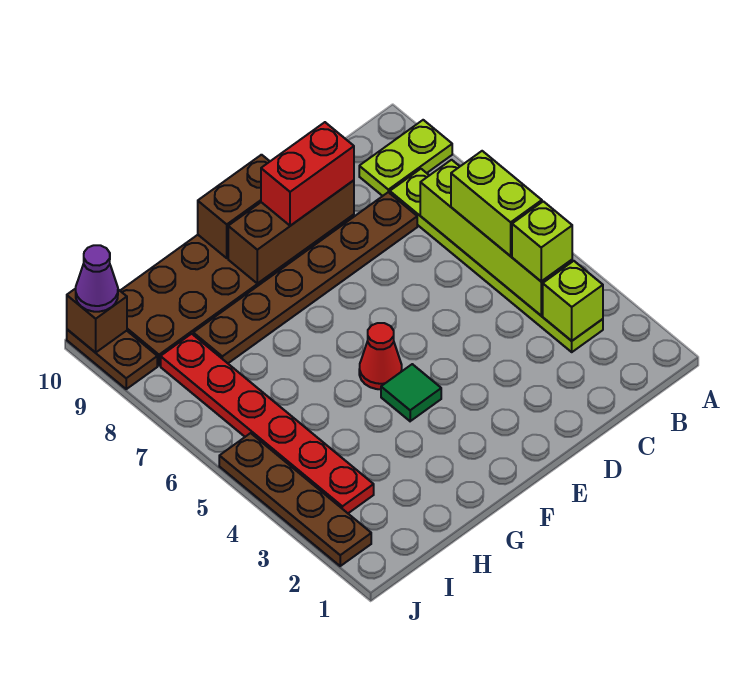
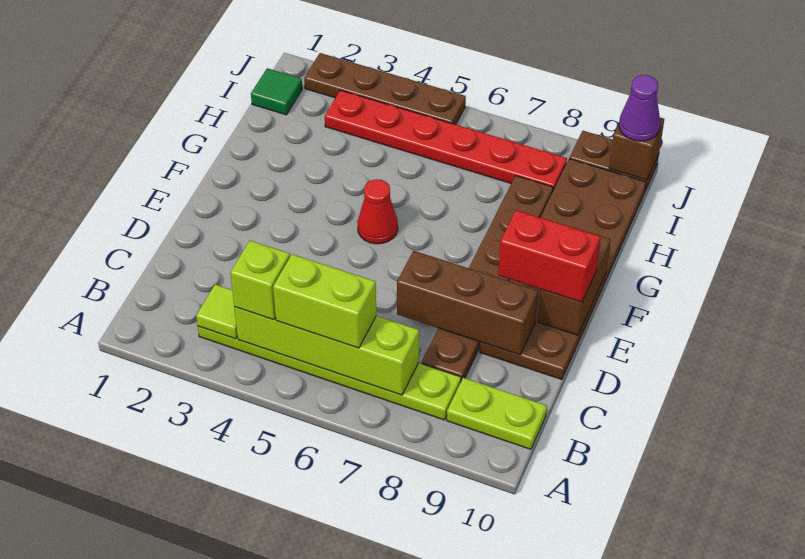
lime 1x2 plate [359,120,452,196] -> lime 1x2 plate turned to [447,378,547,449]
lime 1x1 brick [543,261,603,341] -> lime 1x1 tile [196,284,238,339]
brown 1x3 brick [228,180,354,284] -> brown 1x3 brick turned to [397,251,538,355]
red 1x2 brick [261,122,354,226] -> red 1x2 brick turned to [498,210,601,302]
green 1x1 tile [381,364,441,421] -> green 1x1 tile moved to [251,68,302,115]

